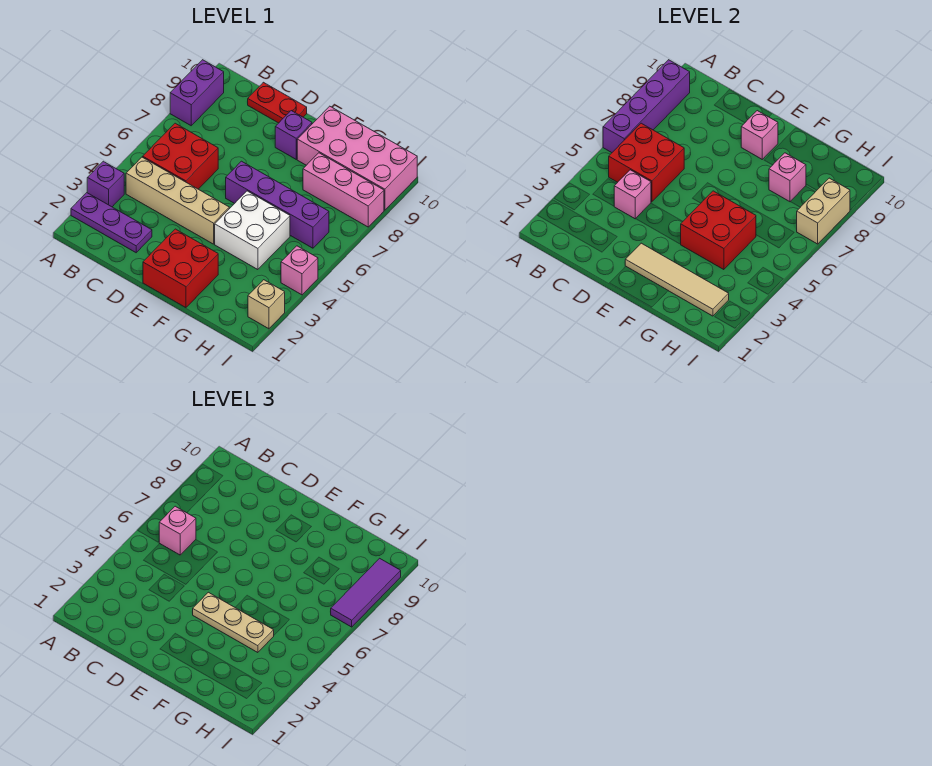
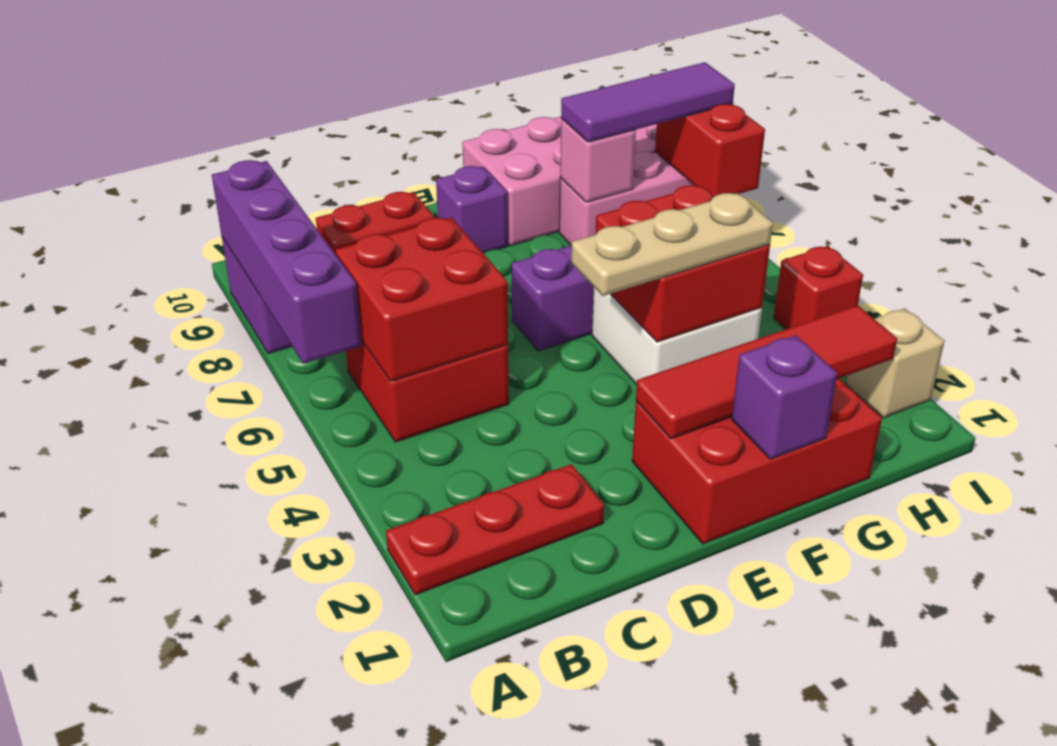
purple 1x3 plate [71,193,152,253] -> red 1x3 plate [386,464,604,595]
purple 1x1 brick [87,161,124,207] -> purple 1x1 brick moved to [732,335,837,459]
tan 1x4 brick [126,157,229,244] -> none
pink 1x1 brick [159,506,196,555] -> none
pink 1x1 brick [614,170,651,219] -> none
red 2x2 brick [143,229,218,308] -> red 2x3 brick [632,379,882,544]
tan 1x4 tile [625,243,729,316] -> red 1x4 tile [636,305,897,439]
pink 1x1 brick [741,111,778,159] -> none
pink 1x1 brick [281,246,318,295] -> red 1x1 brick [774,246,863,329]
tan 1x2 brick [797,178,850,244] -> red 1x2 brick [655,104,765,197]
purple 1x3 tile [331,558,401,627] -> purple 1x3 tile turned to [561,62,735,142]

